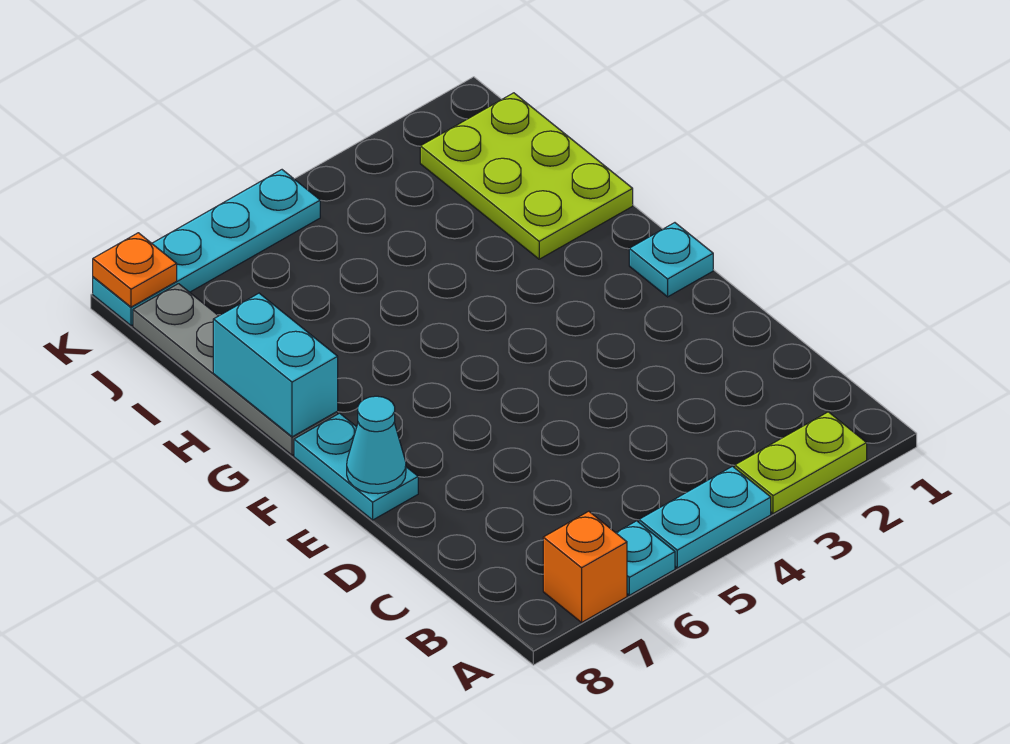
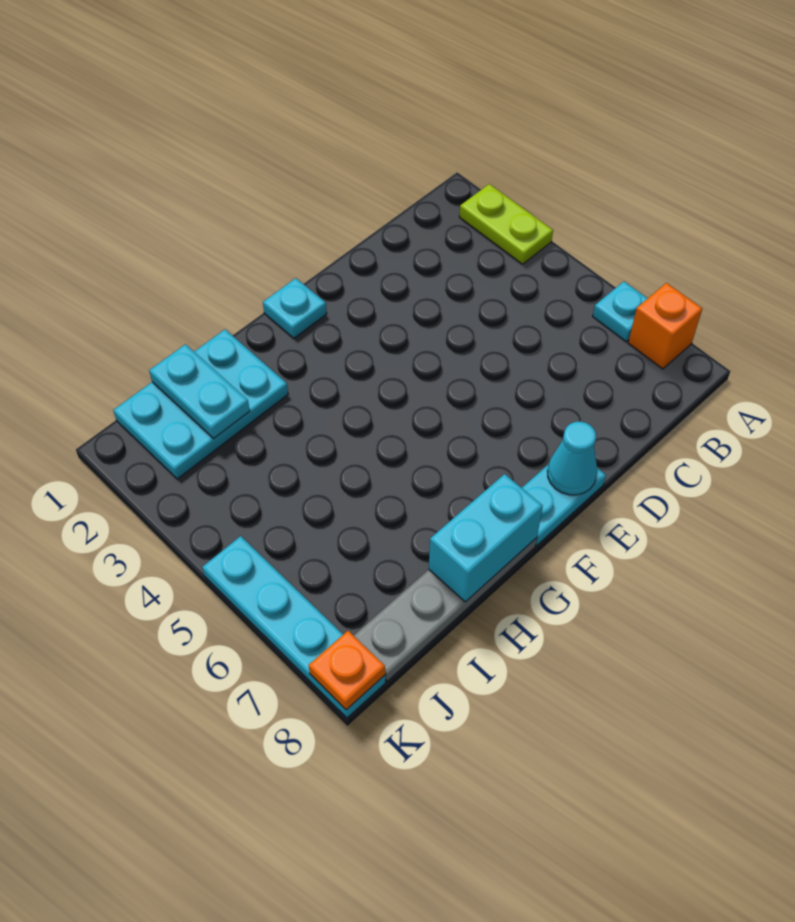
cyan 1x2 plate [639,466,771,568] -> cyan 1x2 plate moved to [149,344,250,439]
lime 2x3 plate [420,93,633,259] -> cyan 2x3 plate [113,330,288,479]

